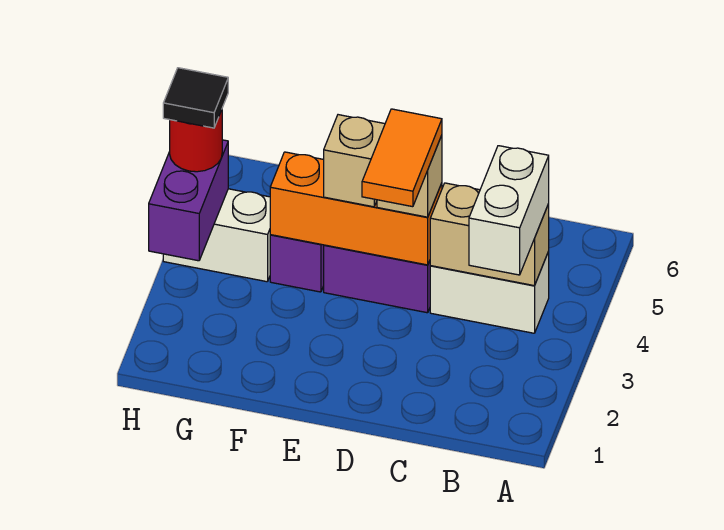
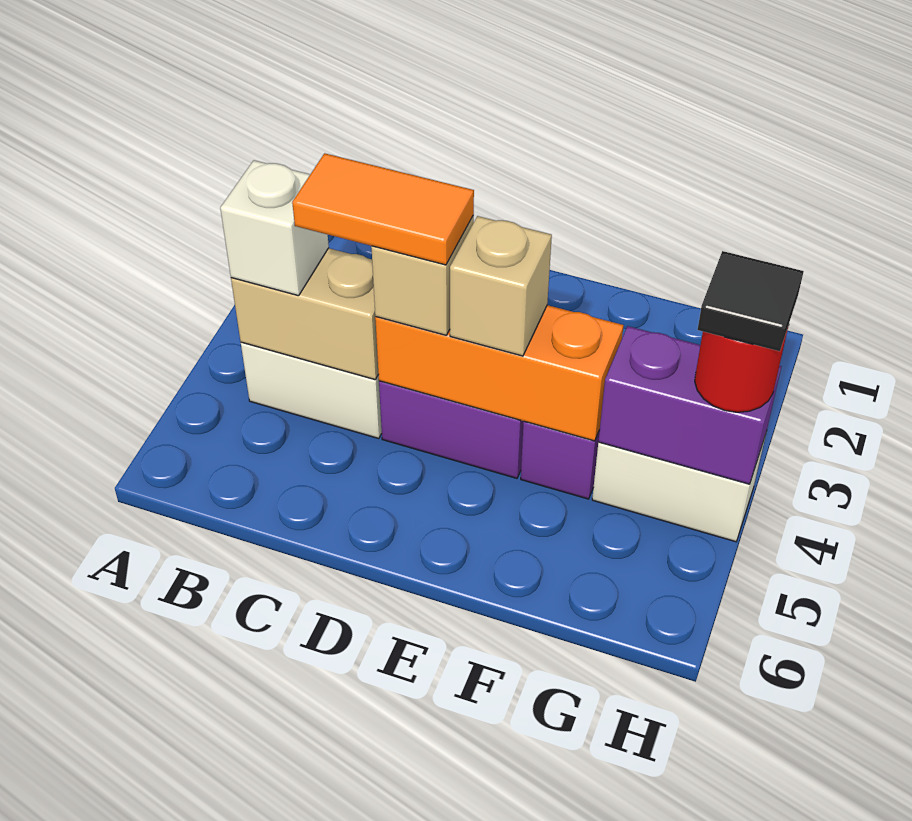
white 1x2 brick [469,146,549,275] -> white 1x1 brick [220,160,329,296]
orange 1x2 tile [362,109,442,207] -> orange 1x2 tile turned to [292,153,474,265]
purple 1x2 brick [149,140,228,261] -> purple 1x2 brick turned to [598,326,782,484]

